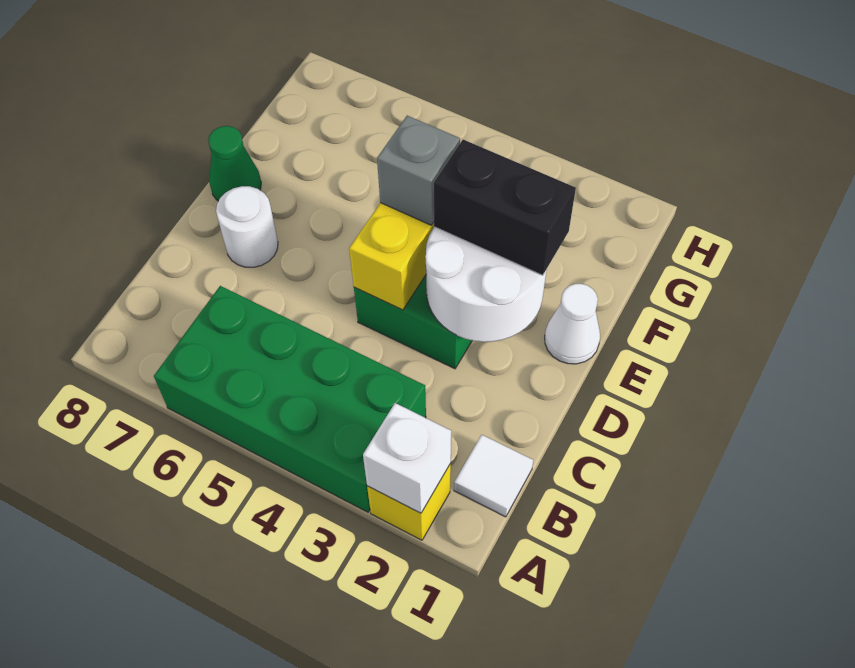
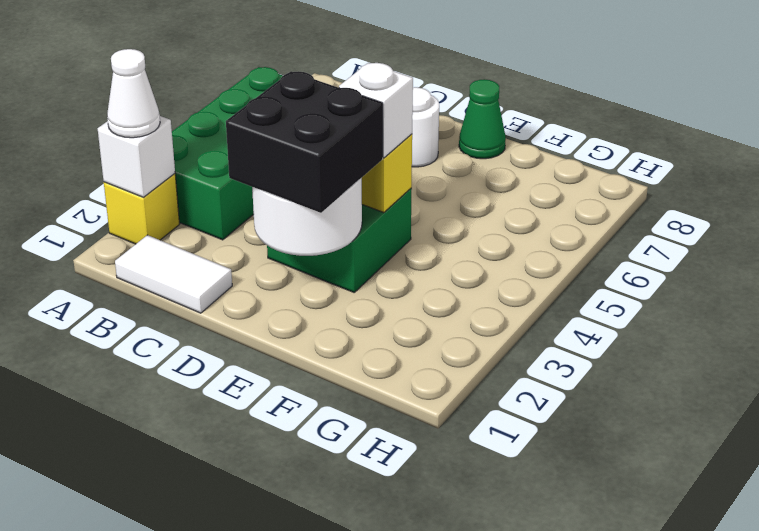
white 1x1 tile [454,435,533,517] -> white 1x2 tile [115,235,232,313]
white 1x1 cone [545,284,600,364] -> white 1x1 cone moved to [107,49,160,138]
black 1x2 brick [434,140,576,275] -> black 2x2 brick [226,71,383,213]
grey 1x1 brick [377,116,460,225] -> white 1x1 brick [339,63,413,158]

